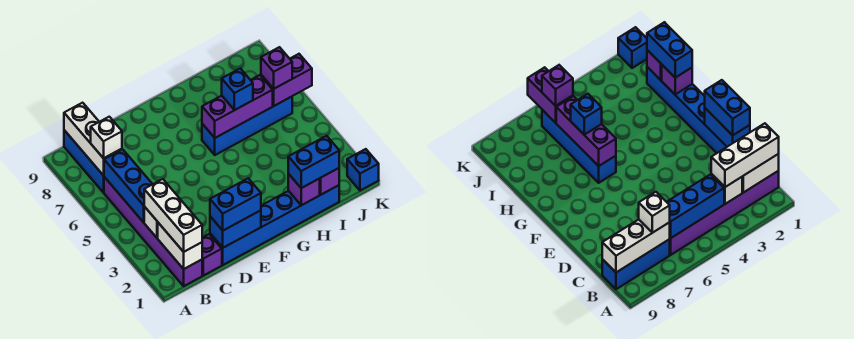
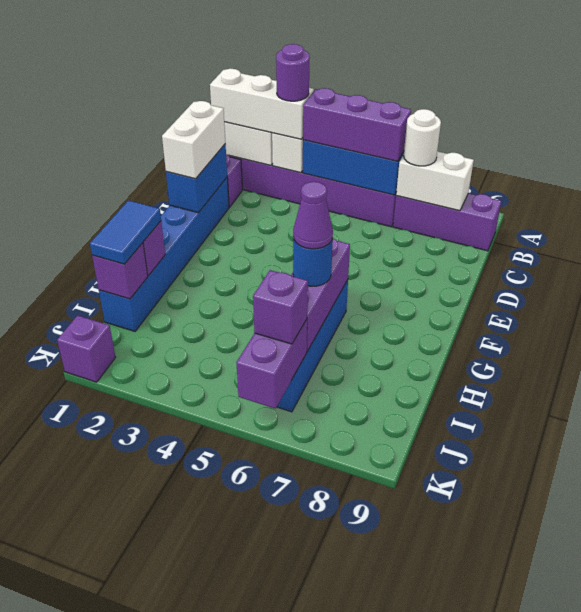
none -> purple 1x1 round brick [276,44,310,101]
none -> purple 1x3 brick [303,88,411,161]
blue 1x3 brick [64,130,104,193] -> purple 1x3 brick [393,193,501,251]
white 1x3 brick [64,103,122,176] -> white 1x2 brick [396,151,474,211]
white 1x1 brick [91,117,122,158] -> white 1x1 round brick [404,109,441,166]
blue 1x2 brick [210,178,261,230] -> white 1x2 brick [162,101,225,179]
blue 1x2 brick [288,136,339,188] -> blue 1x2 tile [90,200,161,264]
blue 1x1 brick [222,68,253,110] -> blue 1x1 round brick [293,237,333,286]
none -> purple 1x1 cone [293,182,333,249]
blue 1x1 brick [347,149,379,191] -> purple 1x1 brick [57,315,116,382]

